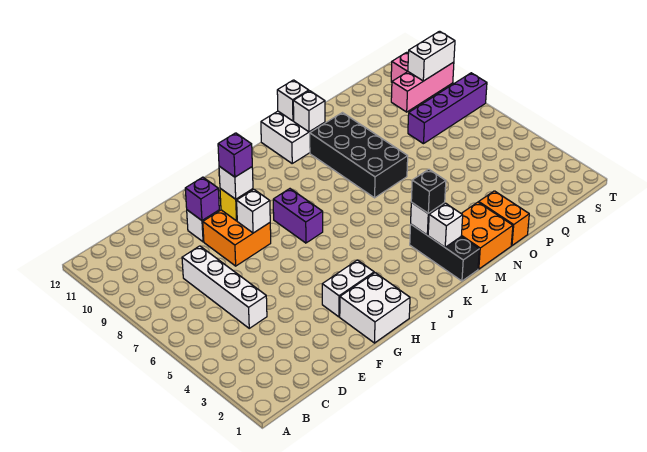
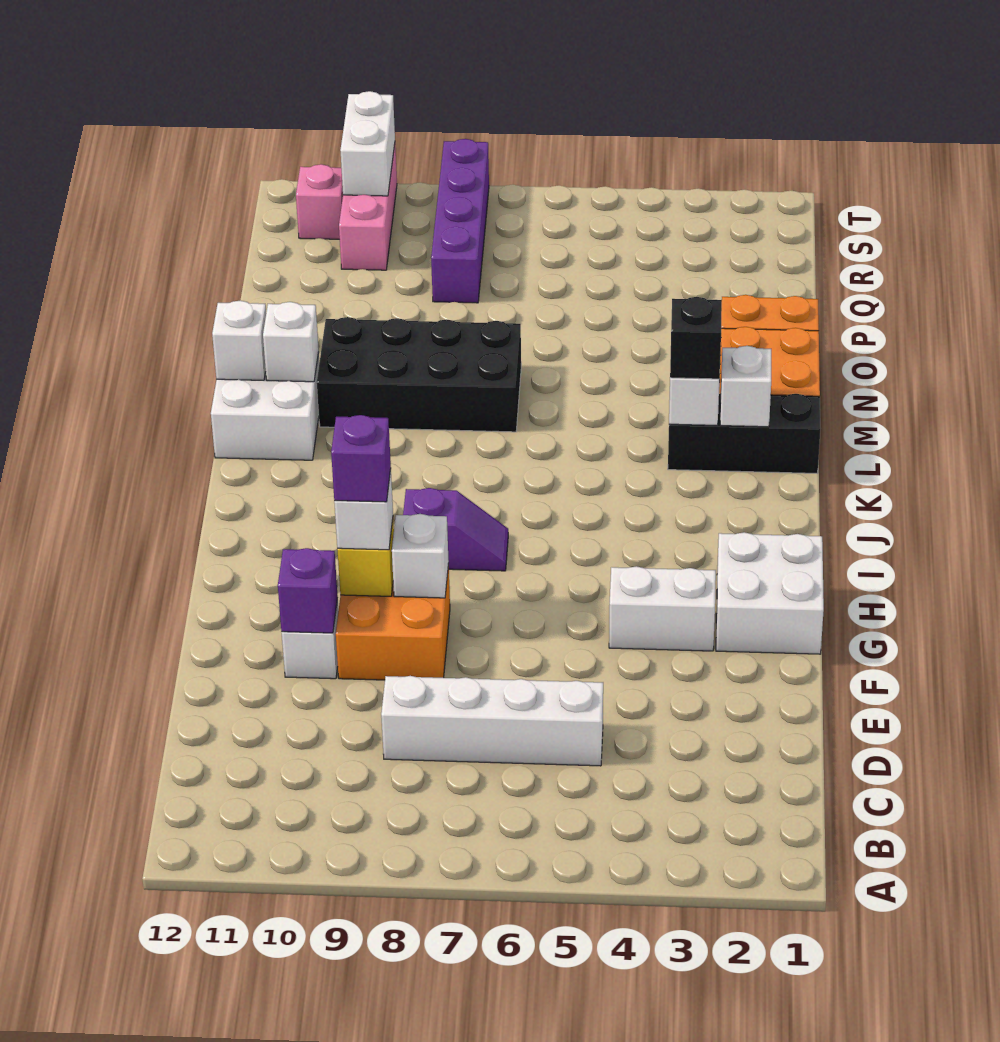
white 1x2 brick [322,260,374,317] -> white 1x2 brick turned to [609,566,716,651]
purple 1x2 brick [273,189,323,243] -> purple 1x2 slope [403,488,508,571]

